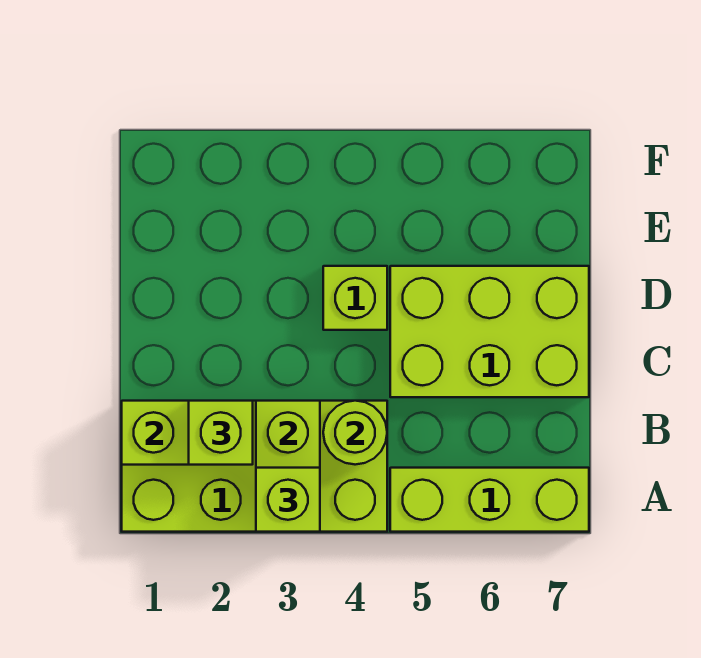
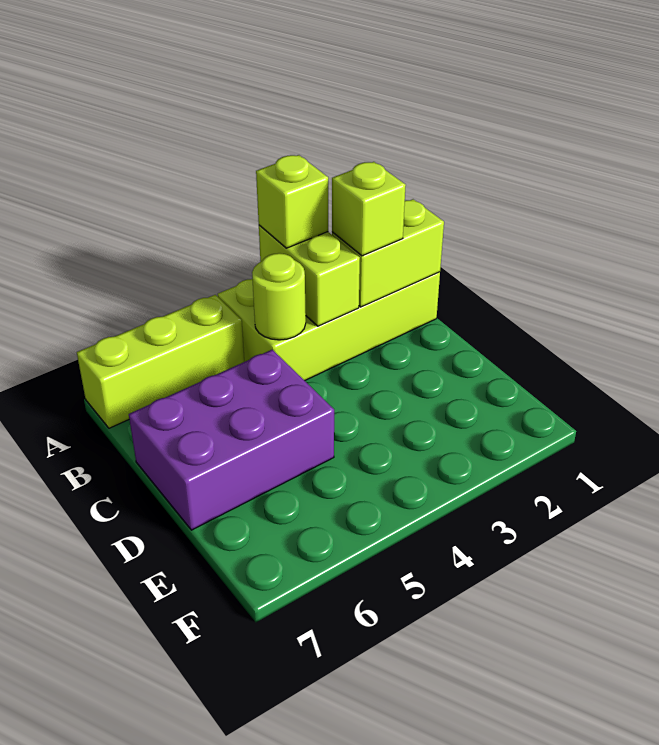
lime 2x3 brick [390,266,589,397] -> purple 2x3 brick [129,350,334,530]
lime 1x1 brick [323,266,387,330] -> none

